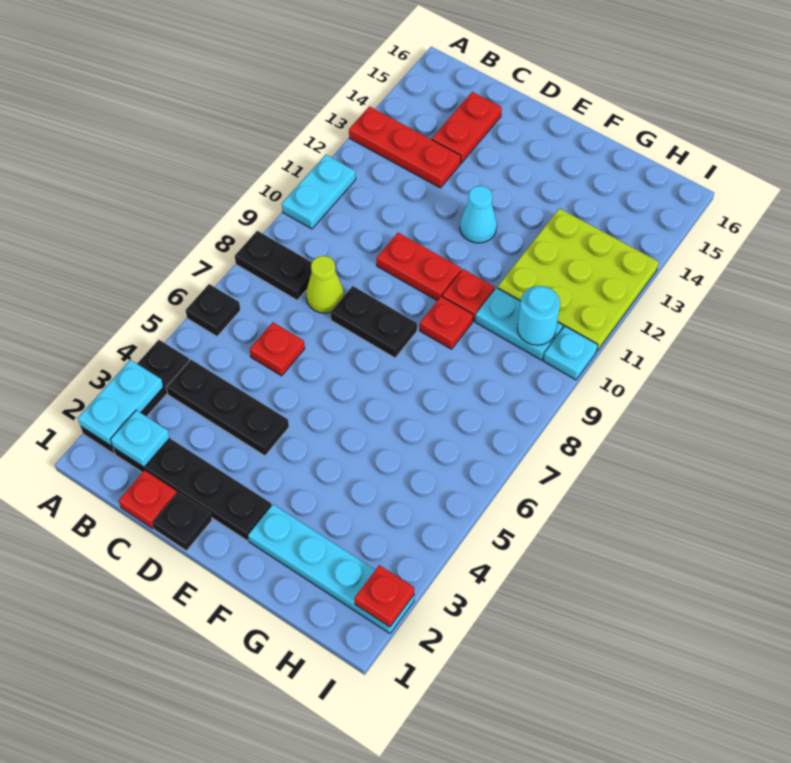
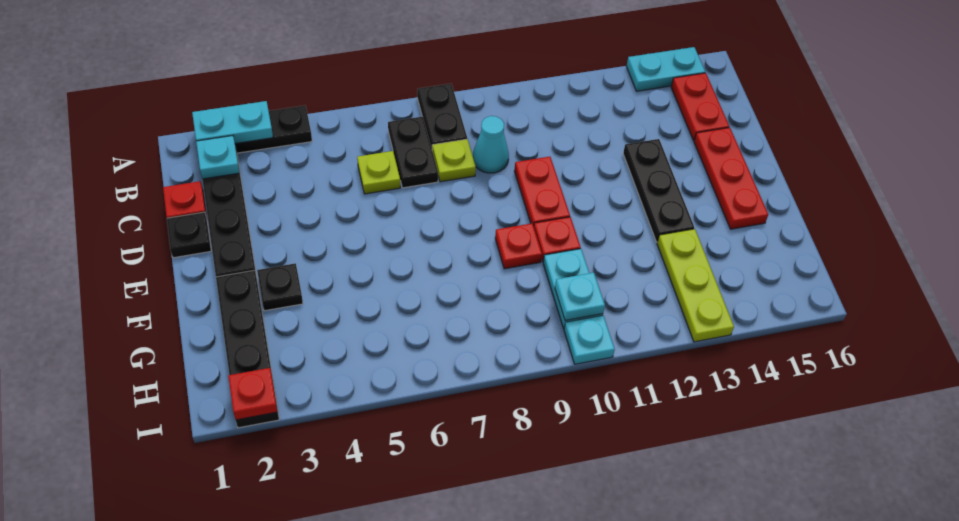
black 1x1 plate [185,284,240,336] -> black 1x1 plate moved to [257,263,303,311]
cyan 1x2 plate [282,155,356,229] -> cyan 1x2 plate moved to [627,47,705,91]
red 1x3 plate [349,107,461,188] -> red 1x3 plate moved to [694,128,768,229]
black 1x3 plate [166,360,289,456] -> black 1x3 plate moved to [623,139,694,242]
red 1x1 plate [250,322,305,376] -> lime 1x1 plate [357,151,400,194]
lime 1x1 cone [306,256,344,313] -> lime 1x1 plate [432,139,476,182]
red 1x2 plate [432,92,502,163] -> red 1x2 plate turned to [671,73,729,140]
black 1x2 plate [331,286,417,358] -> black 1x2 plate moved to [388,116,438,188]
cyan 1x1 cone [460,186,497,243] -> cyan 1x1 cone moved to [473,116,509,173]
cyan 1x4 plate [248,505,414,633] -> black 1x4 plate [216,270,279,428]
lime 3x3 plate [498,208,659,351] -> lime 1x3 plate [657,229,734,342]
cyan 1x1 round brick [517,286,560,345] -> cyan 1x1 plate [555,273,605,321]

